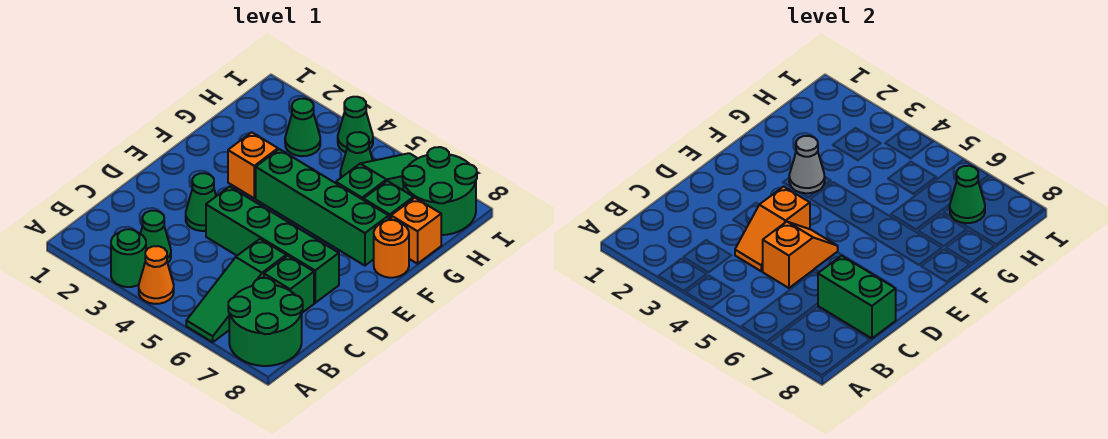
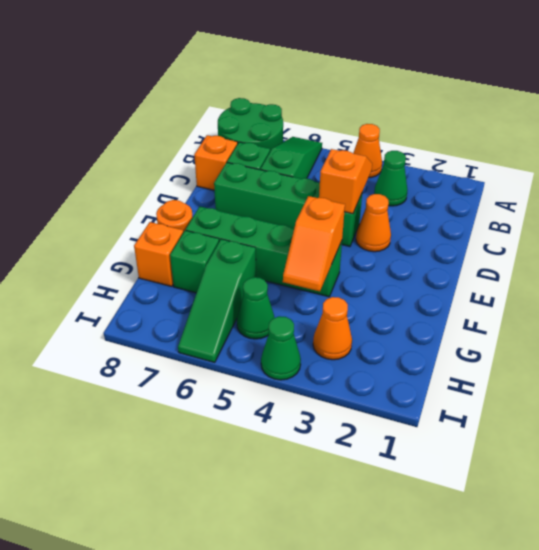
green 1x1 round brick [111,229,146,287] -> none
orange 1x2 slope [763,222,838,288] -> orange 1x2 slope moved to [283,196,345,291]
green 1x2 brick [818,256,896,338] -> none
green 1x1 cone [186,173,216,231] -> orange 1x1 cone [356,194,391,252]
orange 1x1 brick [228,132,278,198] -> orange 1x1 brick moved to [194,135,238,190]
grey 1x1 cone [789,136,825,193] -> none
green 1x1 cone [285,99,320,156] -> orange 1x1 cone [313,297,352,360]
green 2x2 round brick [402,147,477,235] -> none
green 1x1 cone [950,166,985,223] -> none

